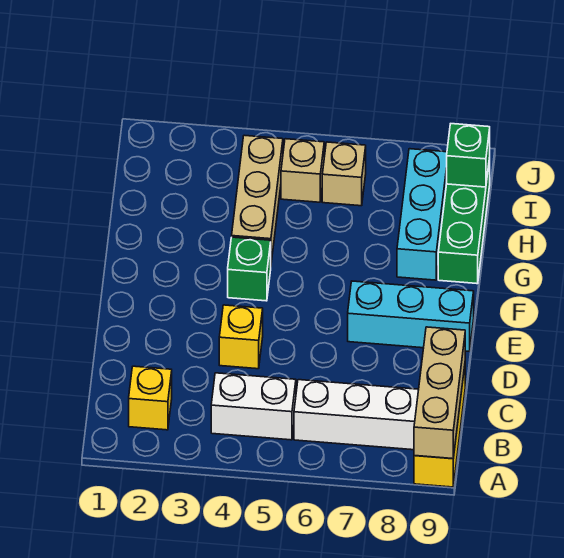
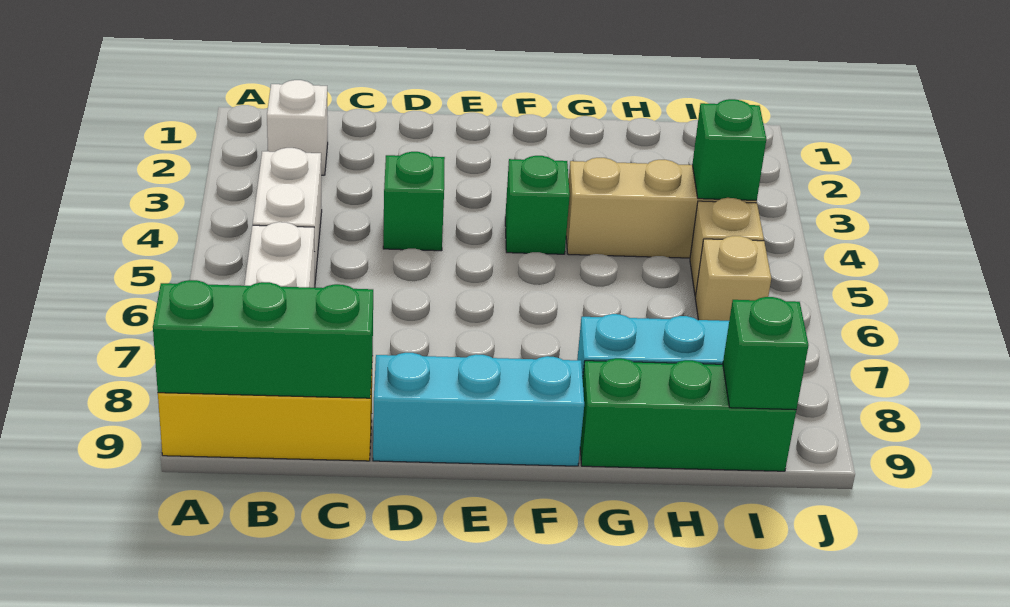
tan 1x3 brick [414,327,465,459] -> green 1x3 brick [153,280,373,398]
yellow 1x1 brick [129,366,172,430] -> white 1x1 brick [267,80,328,175]
yellow 1x1 brick [219,305,263,369] -> green 1x1 brick [383,152,445,251]
cyan 1x3 brick [348,281,474,351] -> cyan 1x3 brick turned to [373,353,584,466]
none -> green 1x1 brick [692,99,766,200]

